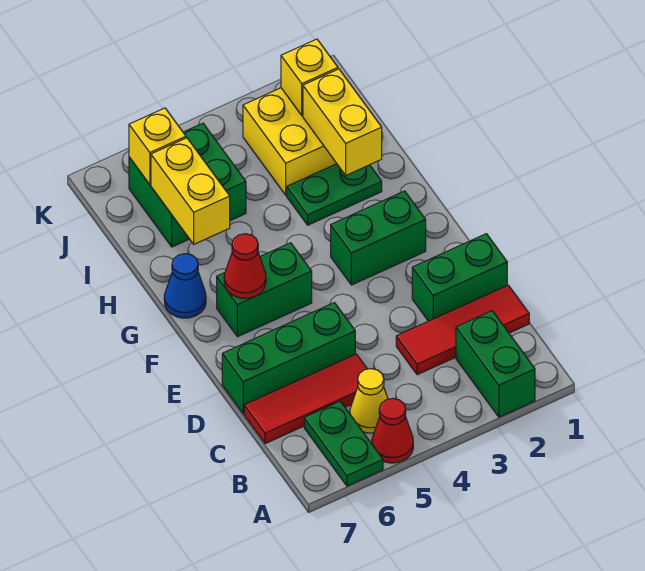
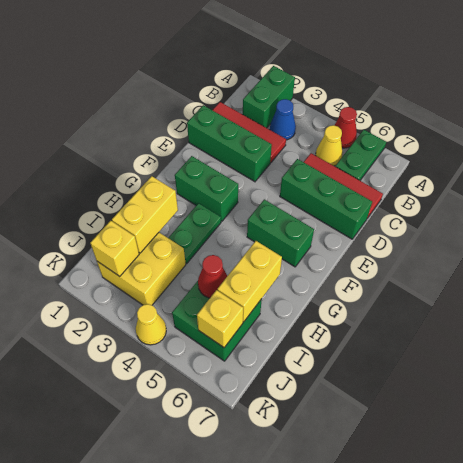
green 1x2 brick [412,234,507,321] -> green 1x3 brick [187,105,272,182]
red 1x1 cone [224,234,266,298] -> red 1x1 cone moved to [198,255,227,298]
blue 1x1 cone [164,254,206,318] -> blue 1x1 cone moved to [270,99,296,140]
green 1x2 plate [287,164,382,225] -> green 1x2 plate turned to [169,203,221,264]
none -> yellow 1x1 cone [136,304,166,345]

